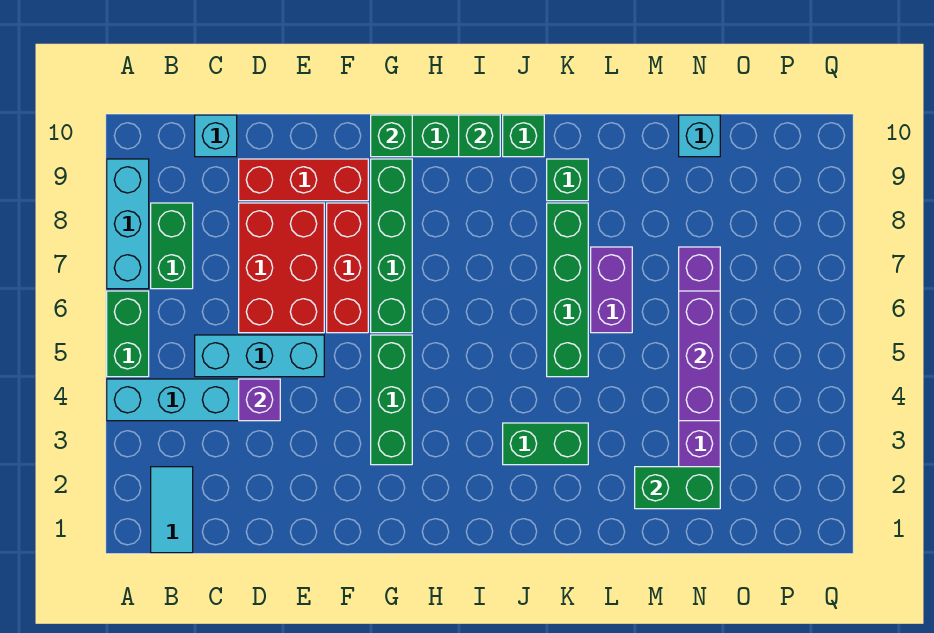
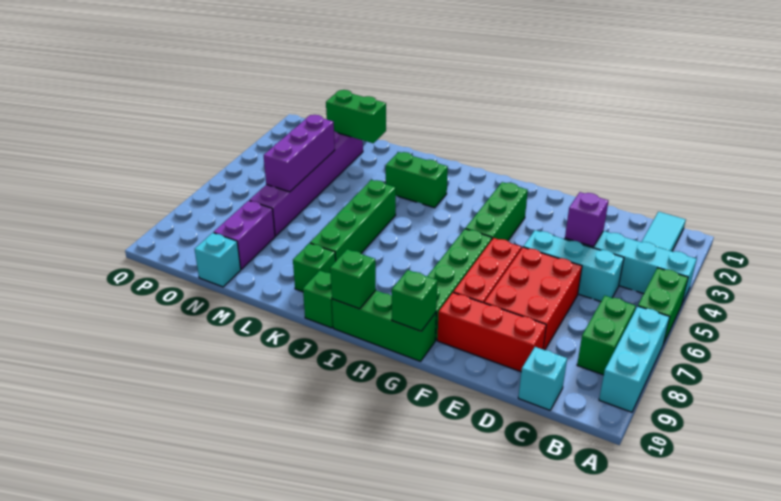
purple 1x2 brick [591,247,632,333] -> purple 1x2 brick moved to [214,201,275,269]

